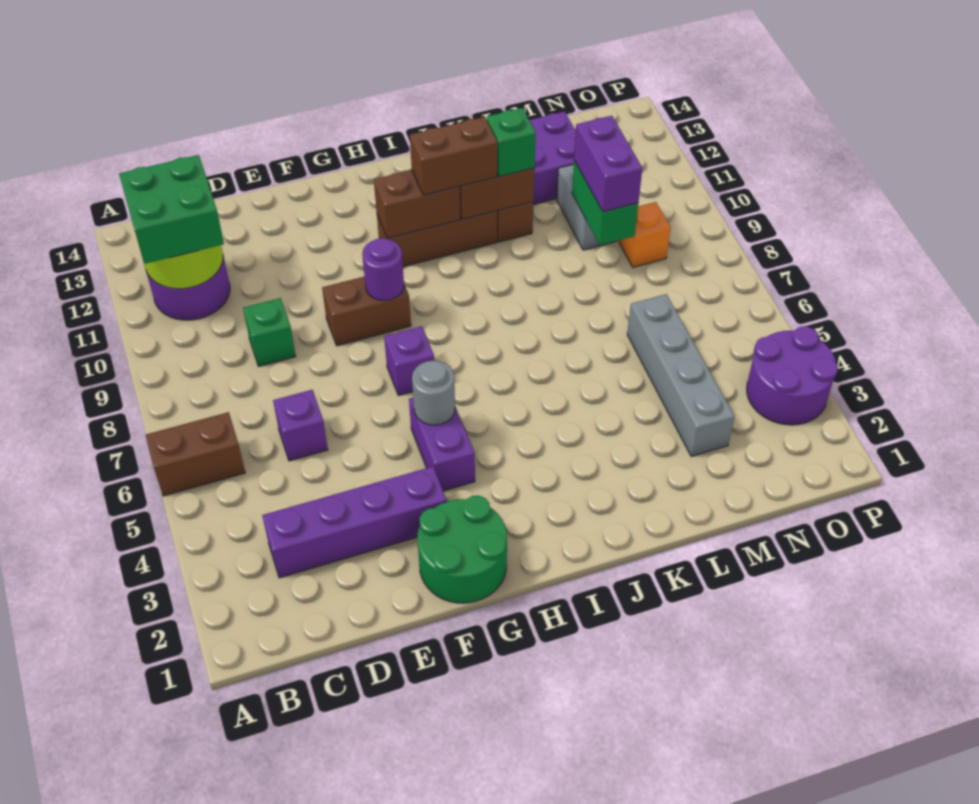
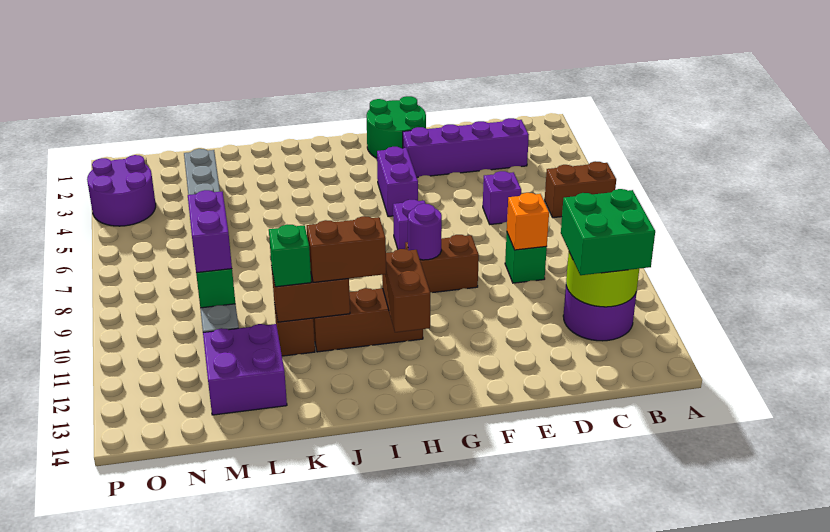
grey 1x1 round brick [412,361,455,425] -> none
brown 1x2 brick [374,170,460,238] -> brown 1x2 brick turned to [382,249,430,332]
orange 1x1 brick [619,202,671,267] -> orange 1x1 brick moved to [507,193,549,250]

